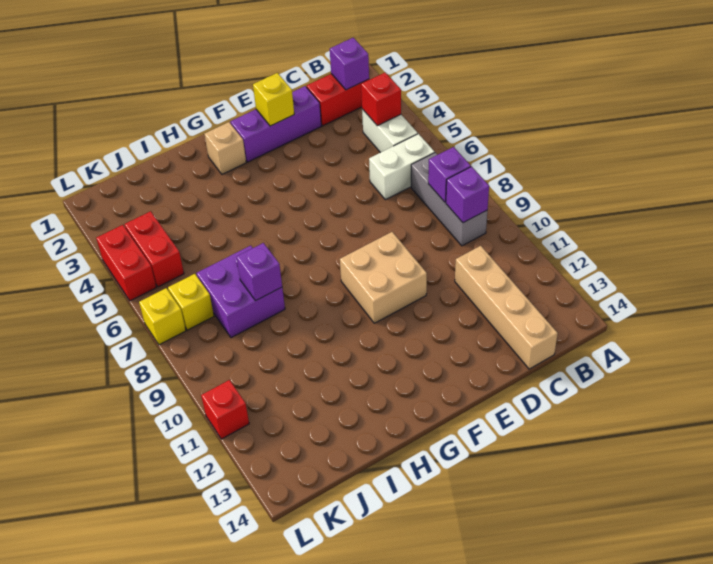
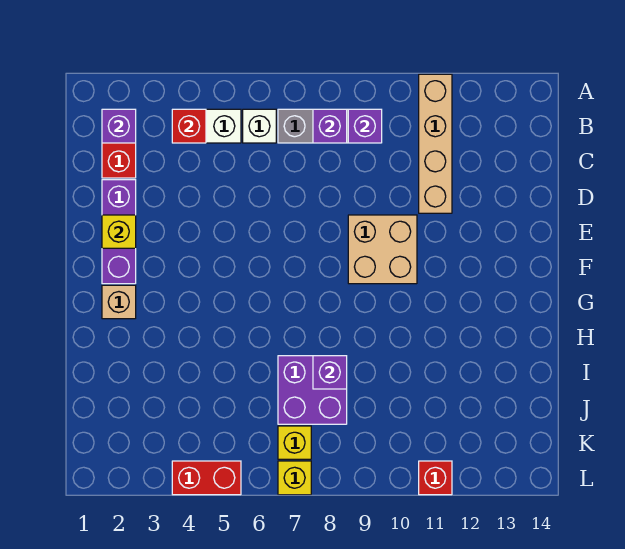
white 1x2 brick [369,134,435,200] -> white 1x1 brick [243,109,276,143]
tan 1x4 brick [455,246,558,369] -> tan 1x4 brick turned to [419,74,452,213]
red 1x2 brick [125,211,184,287] -> none

